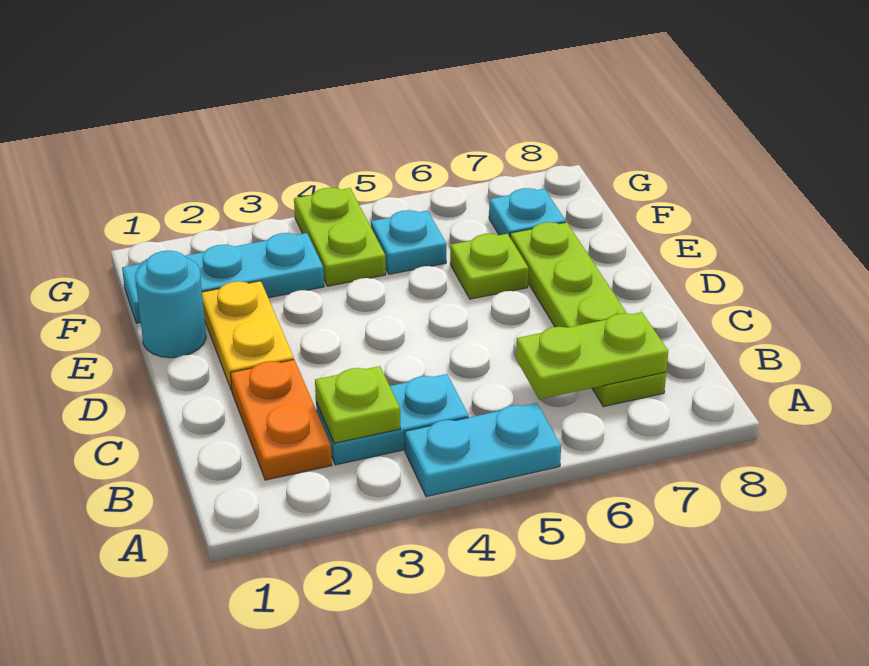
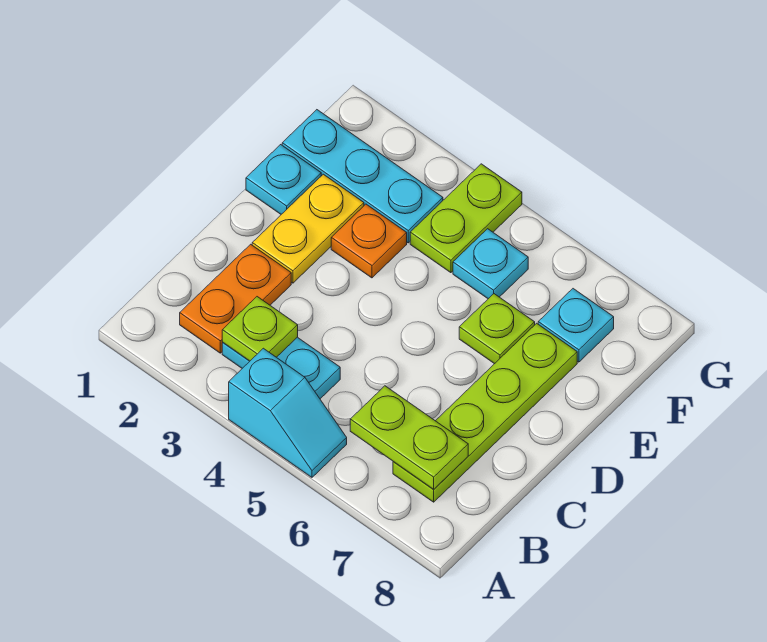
cyan 1x2 plate [405,403,561,497] -> cyan 1x2 slope [229,348,347,477]
cyan 1x1 round brick [135,251,206,358] -> cyan 1x1 plate [246,145,321,214]
none -> orange 1x1 plate [331,204,407,278]

